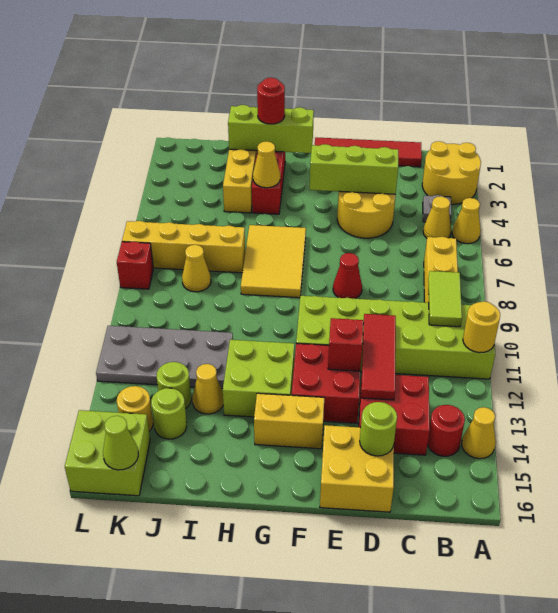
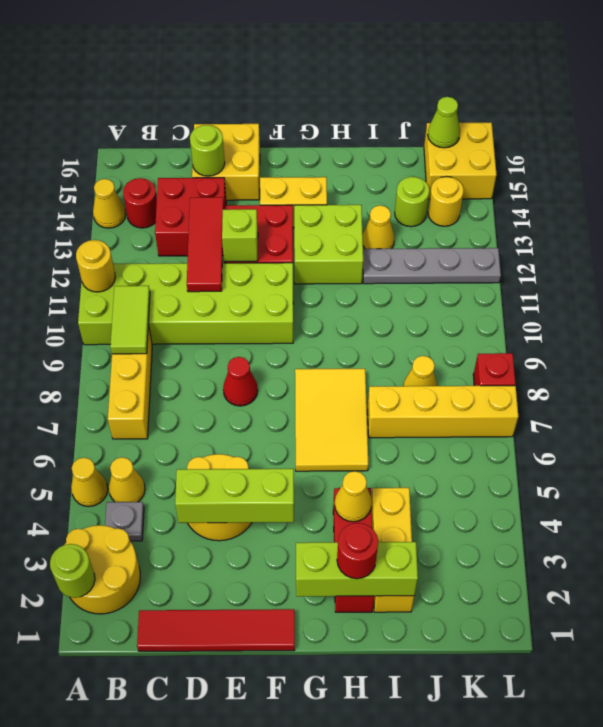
red 1x1 brick [328,318,363,371] -> lime 1x1 brick [222,209,258,262]
grey 2x4 plate [96,326,233,389] -> grey 1x4 plate [363,248,501,284]
lime 1x1 round brick [157,362,191,409] -> lime 1x1 round brick moved to [50,544,95,598]
lime 2x2 brick [65,410,150,496] -> yellow 2x2 brick [424,123,497,199]

